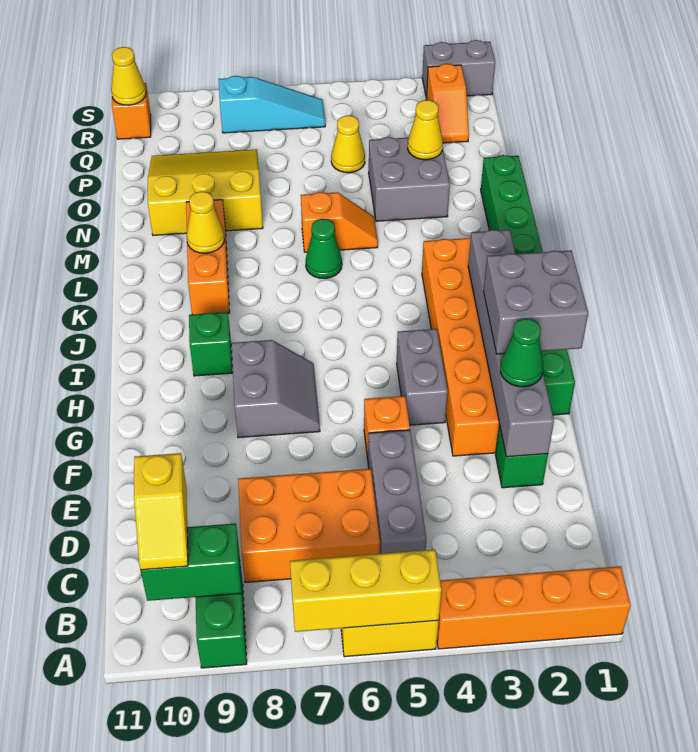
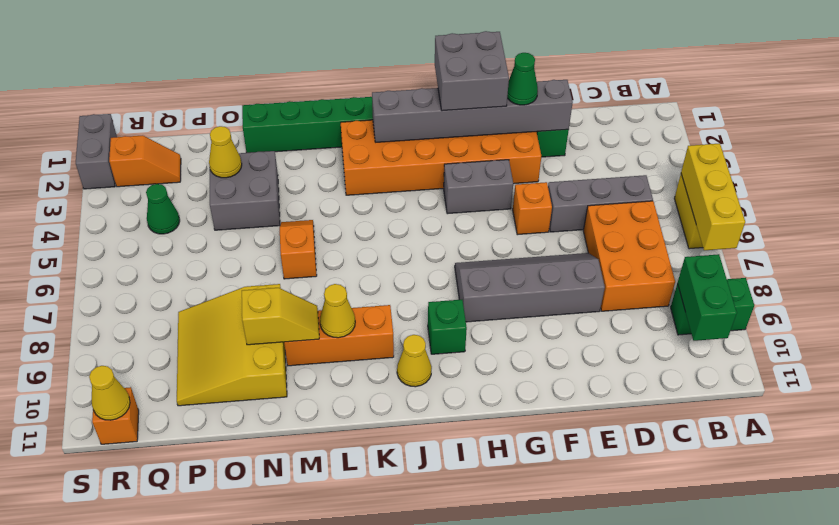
orange 1x4 brick [437,566,631,649] -> none
yellow 1x2 slope [134,453,188,570] -> yellow 1x2 slope moved to [242,288,319,345]
grey 2x2 slope [232,340,320,438] -> grey 2x4 slope [455,253,605,322]
green 1x1 cone [306,219,342,278] -> green 1x1 cone moved to [146,184,180,234]
yellow 1x1 cone [331,115,365,173] -> yellow 1x1 cone moved to [397,335,432,387]
cyan 1x3 slope [219,76,325,133] -> none

